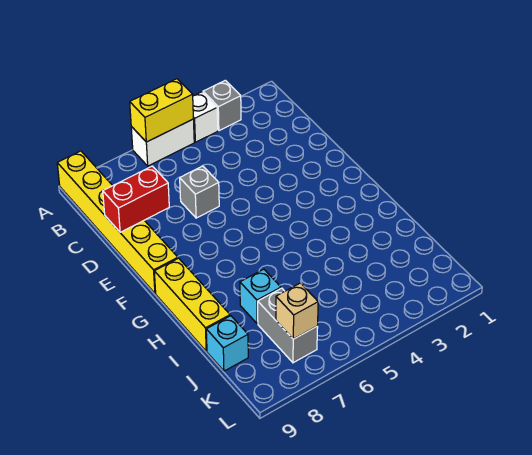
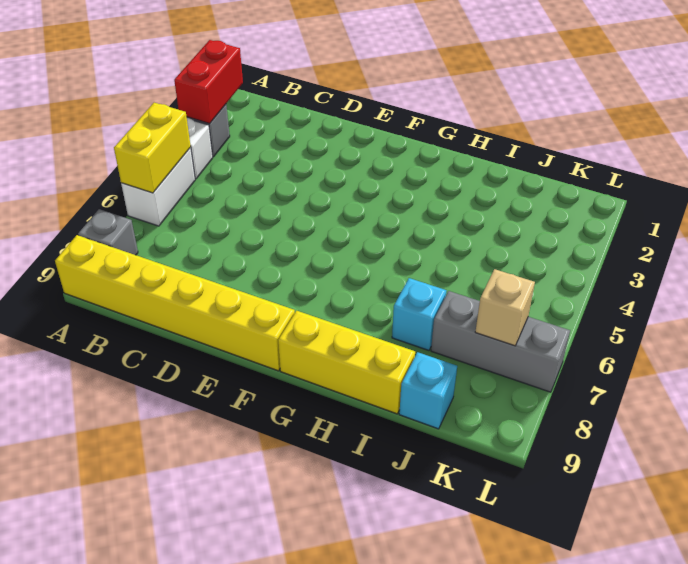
grey 1x1 brick [180,166,219,218] -> grey 1x1 brick moved to [78,209,138,255]
red 1x2 brick [103,166,169,232] -> red 1x2 brick moved to [174,40,243,124]
grey 1x2 brick [258,288,318,363] -> grey 1x3 brick [431,291,570,392]

